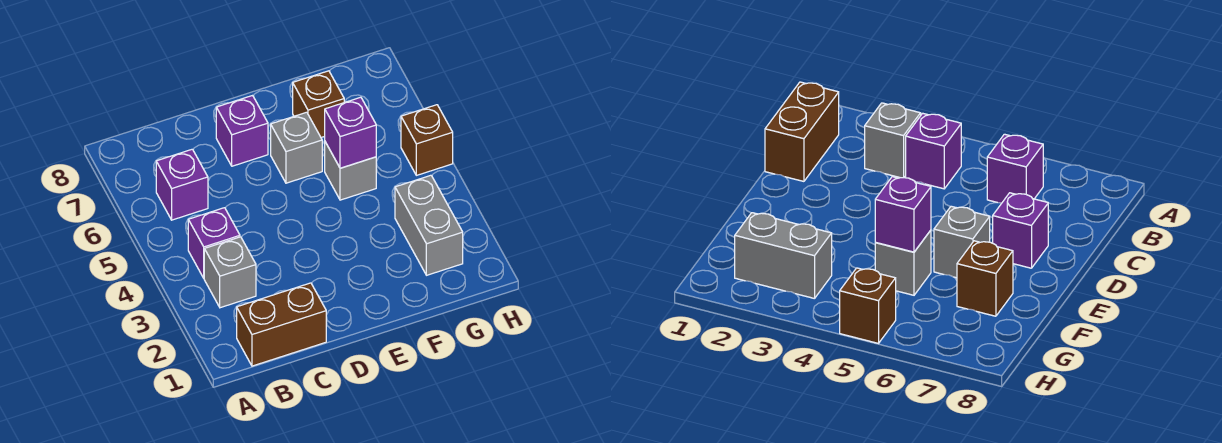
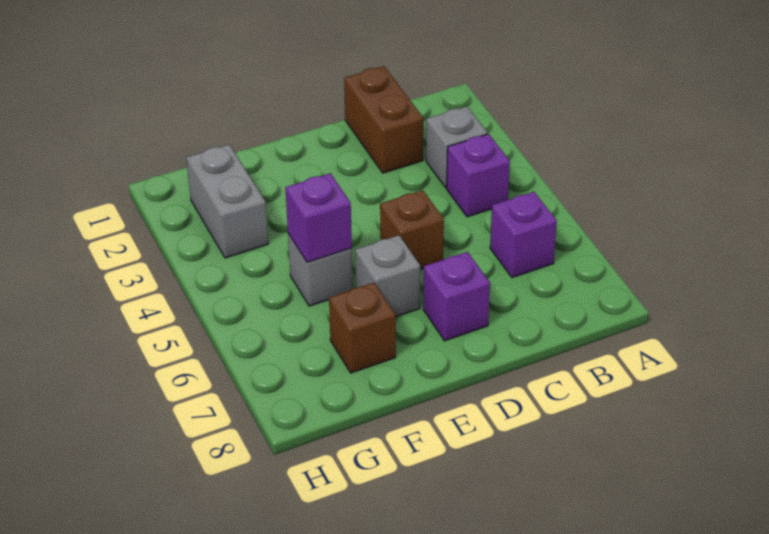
brown 1x2 brick [237,283,326,366] -> brown 1x2 brick turned to [344,66,423,173]
brown 1x1 brick [401,105,453,175] -> brown 1x1 brick moved to [380,190,444,270]

